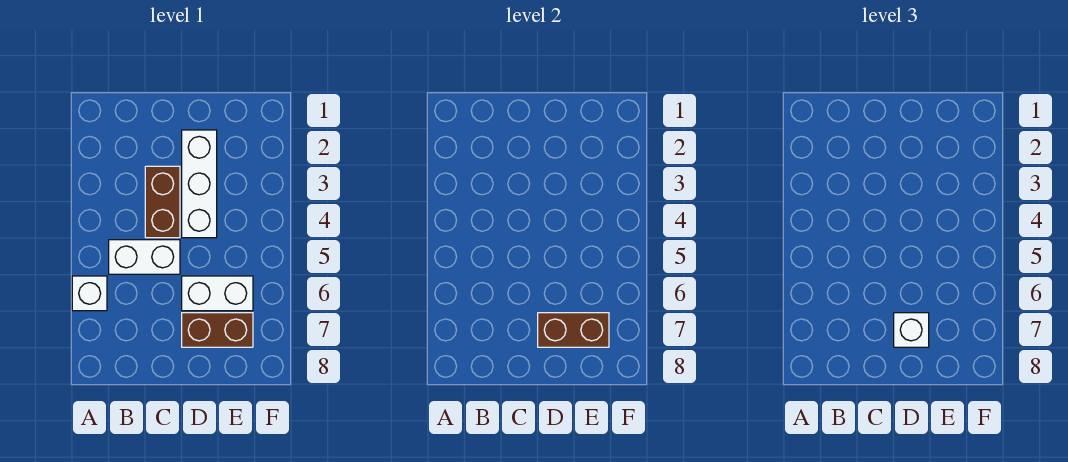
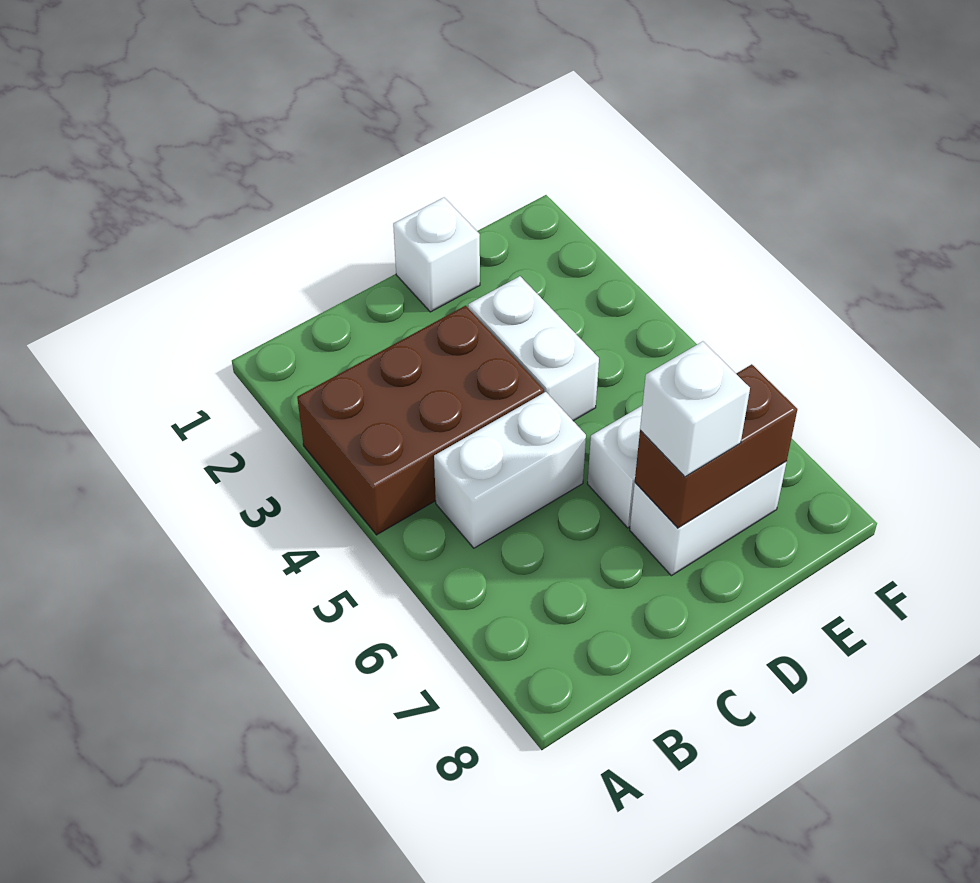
white 1x1 brick [72,276,107,311] -> white 1x1 brick moved to [393,198,480,312]
brown 1x2 brick [145,166,180,238] -> brown 2x3 brick [297,306,544,535]
white 1x3 brick [182,130,217,238] -> white 1x2 brick [468,276,599,421]
brown 1x2 brick [182,313,253,347] -> white 1x2 brick [630,461,787,576]

